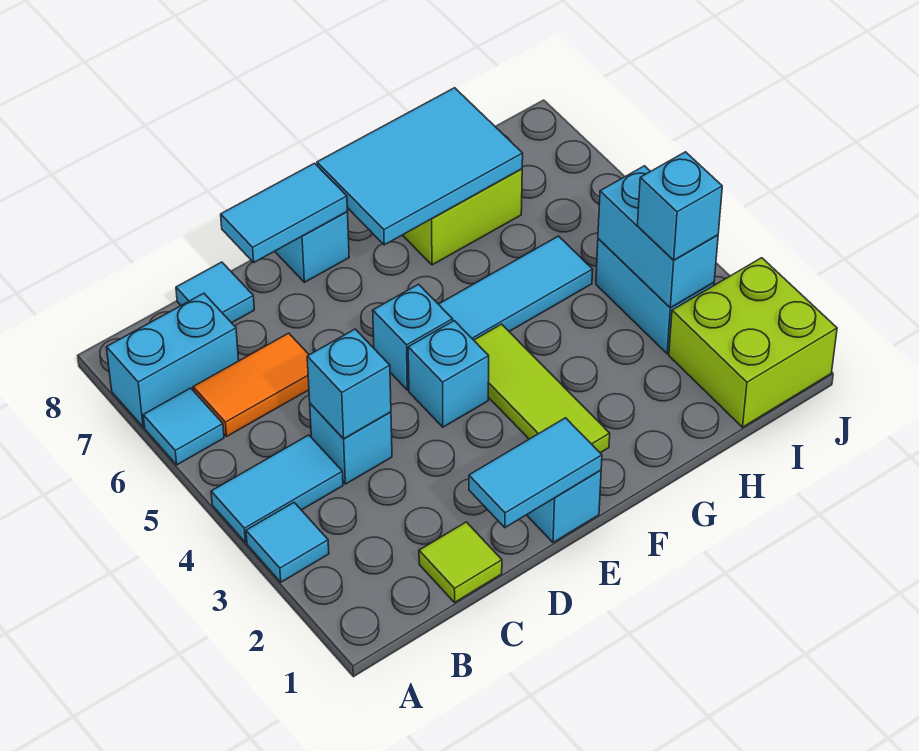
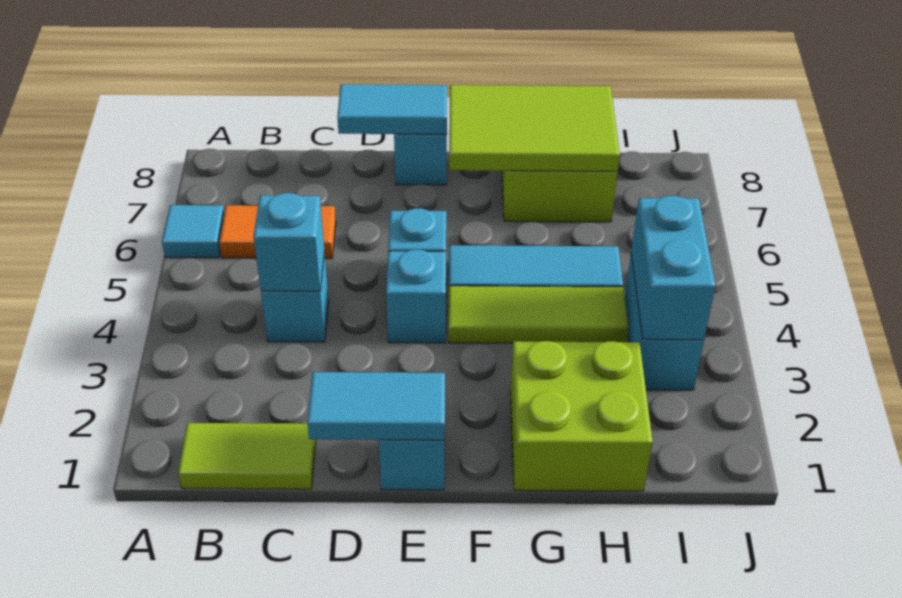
cyan 1x1 tile [246,503,329,582] -> none
cyan 1x2 tile [211,435,343,543] -> none
cyan 1x2 brick [106,293,239,427] -> none
lime 1x1 tile [419,522,502,602] -> lime 1x2 tile [178,423,316,489]
cyan 1x1 tile [176,262,254,323] -> none
lime 1x3 tile [474,324,610,453] -> lime 1x3 tile turned to [448,286,628,343]
cyan 2x3 tile [317,88,523,245] -> lime 2x3 tile [449,85,620,171]
lime 2x2 brick [669,258,837,427] -> lime 2x2 brick moved to [510,341,653,491]
cyan 1x1 brick [637,152,722,260] -> none

